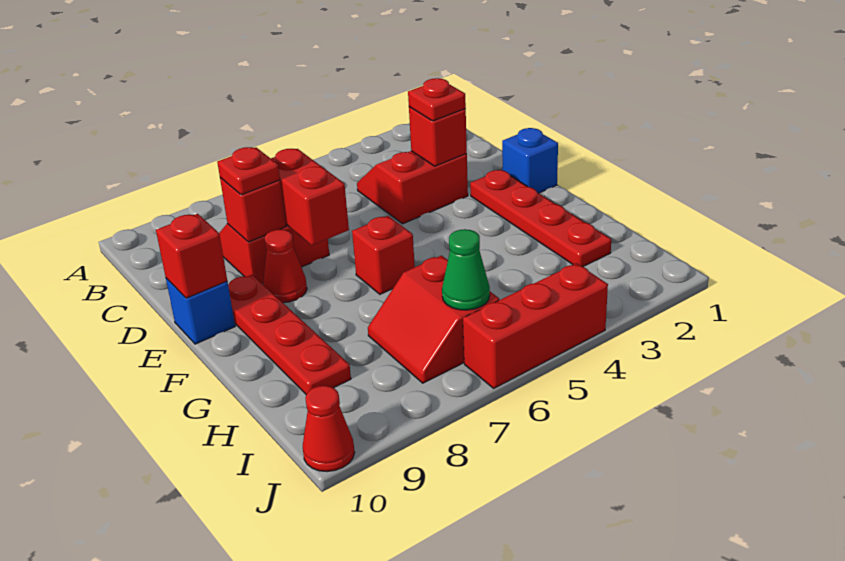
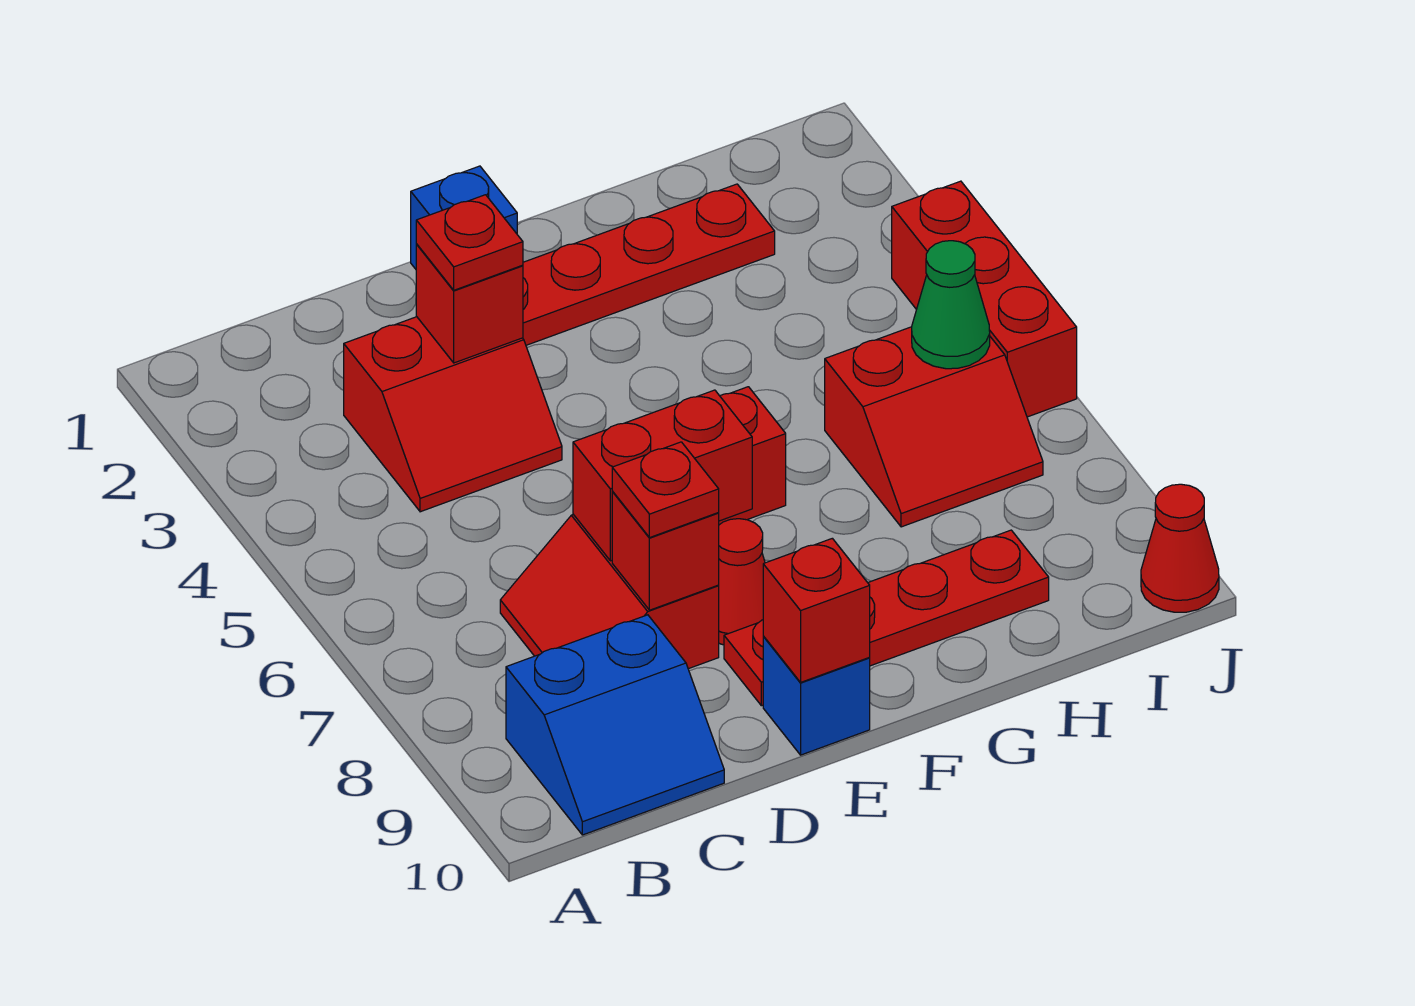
none -> blue 2x2 slope [506,615,724,835]
red 2x2 slope [357,151,468,224] -> red 2x2 slope turned to [344,317,562,512]

